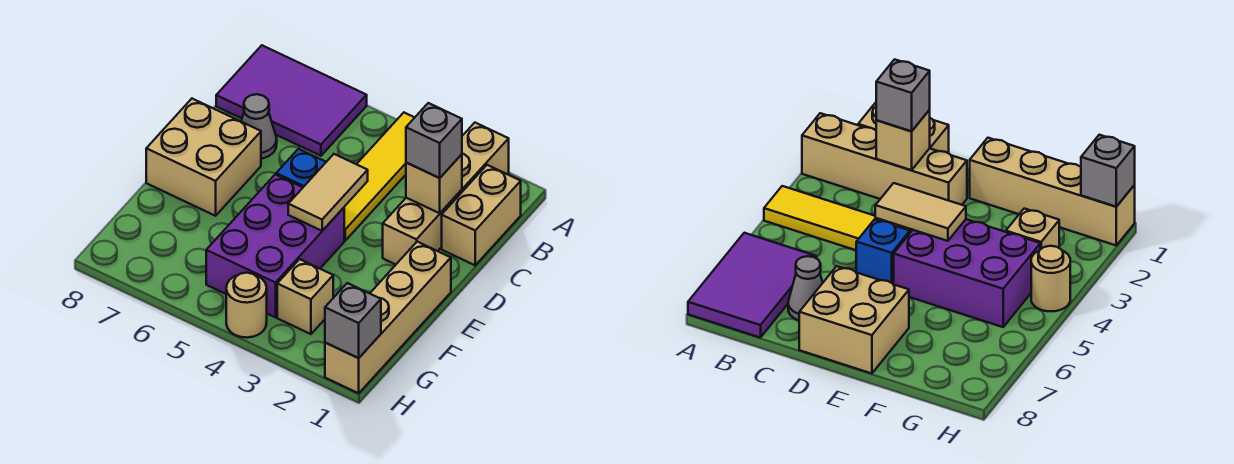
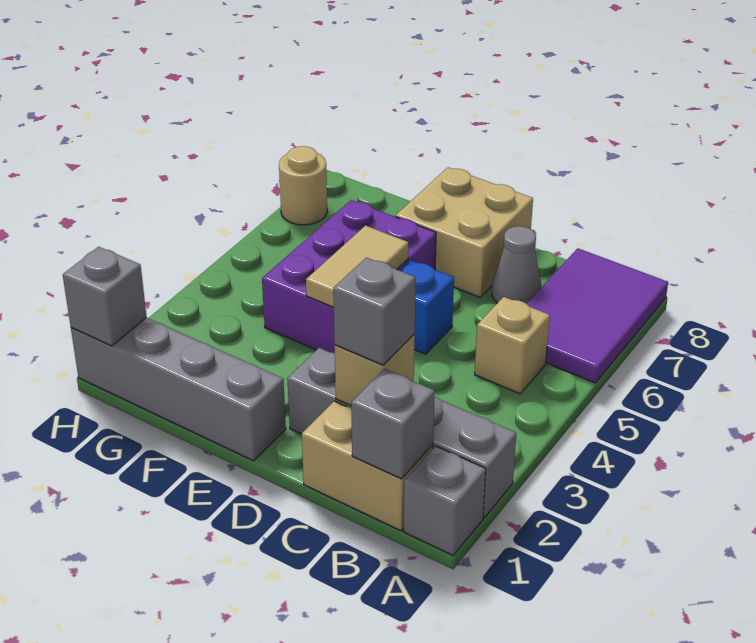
none -> grey 1x1 brick [404,446,486,555]
tan 1x4 brick [383,123,509,264] -> grey 1x4 brick [287,348,516,518]
yellow 1x4 tile [344,113,415,240] -> none
none -> grey 1x1 brick [351,369,435,479]
tan 1x2 tile [288,154,368,231] -> tan 1x2 tile turned to [306,226,408,307]
tan 1x4 brick [325,242,451,393] -> grey 1x4 brick [71,318,286,461]
purple 2x3 brick [206,175,344,317] -> purple 2x3 brick turned to [262,200,436,353]
tan 1x1 brick [277,259,333,334] -> tan 1x1 brick moved to [475,297,550,394]
tan 1x1 round brick [226,273,267,338] -> tan 1x1 round brick moved to [279,146,327,225]

